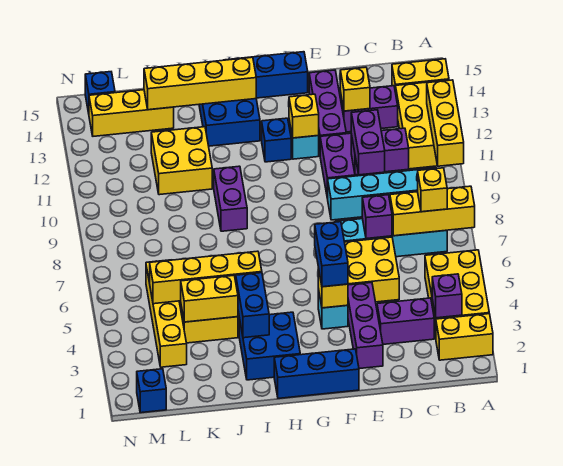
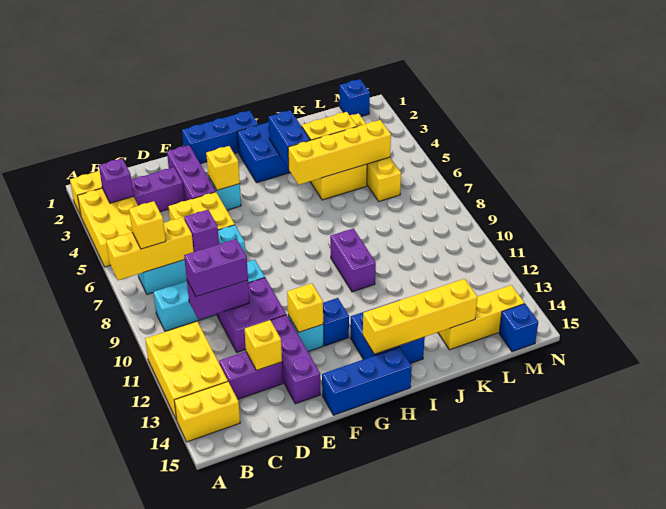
yellow 1x3 brick [427,80,464,166] -> none
purple 1x2 brick [351,110,385,175] -> purple 1x2 brick turned to [184,239,248,297]
blue 1x2 brick [315,222,348,287] -> none
yellow 2x2 brick [151,127,212,195] -> none

